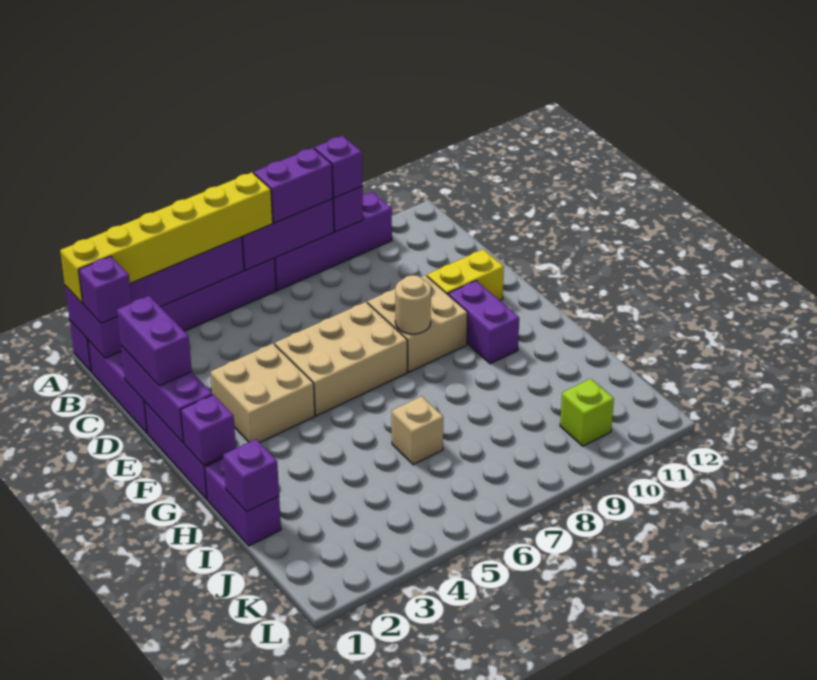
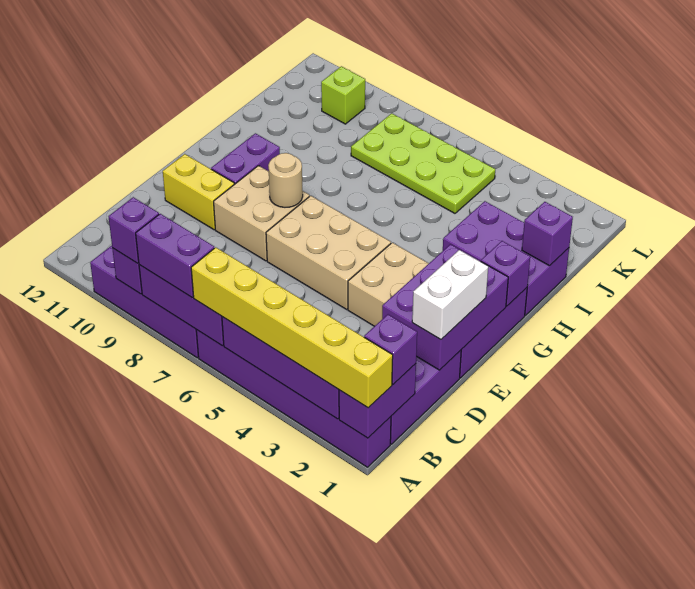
purple 1x3 brick [121,346,213,443] -> purple 2x3 brick [382,244,508,370]
purple 1x2 brick [117,296,192,386] -> white 1x2 brick [412,250,488,340]
purple 1x2 brick [205,458,281,546] -> purple 2x3 brick [443,201,569,315]
tan 1x1 brick [392,396,443,465] -> none
none -> lime 2x4 plate [351,113,495,213]

